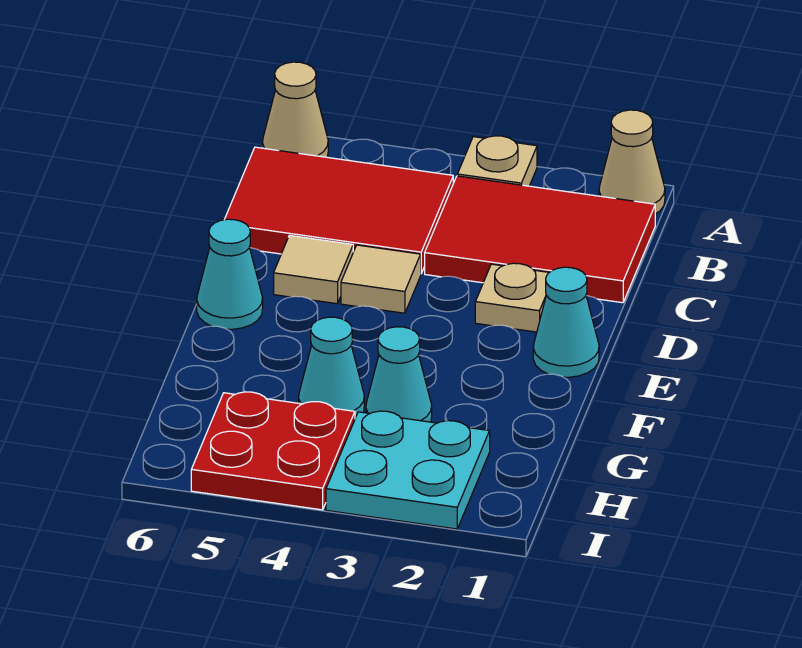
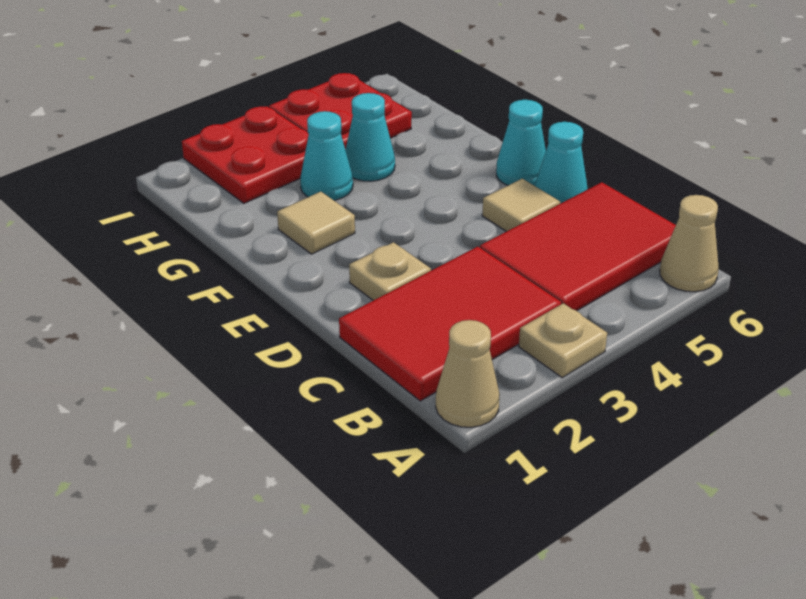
tan 1x1 tile [341,245,421,313] -> tan 1x1 tile moved to [277,192,355,254]
cyan 1x1 cone [533,267,599,377] -> cyan 1x1 cone moved to [535,122,588,204]
cyan 2x2 plate [326,411,490,529] -> red 2x2 plate [182,106,309,203]

